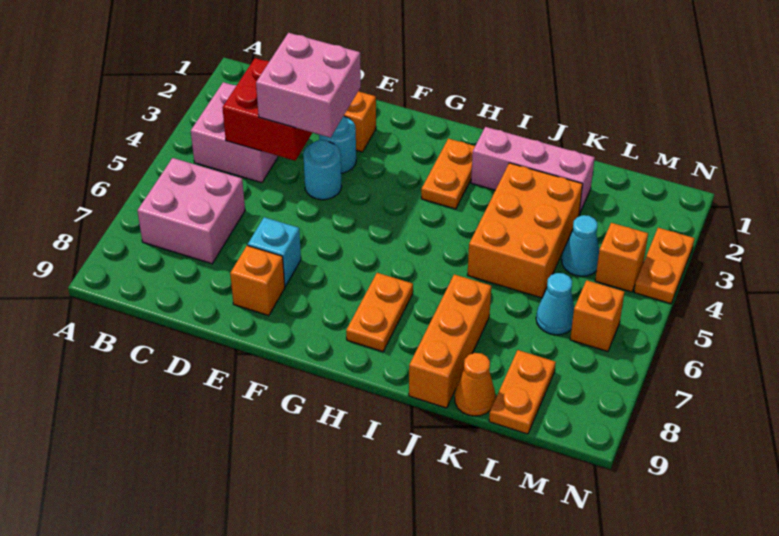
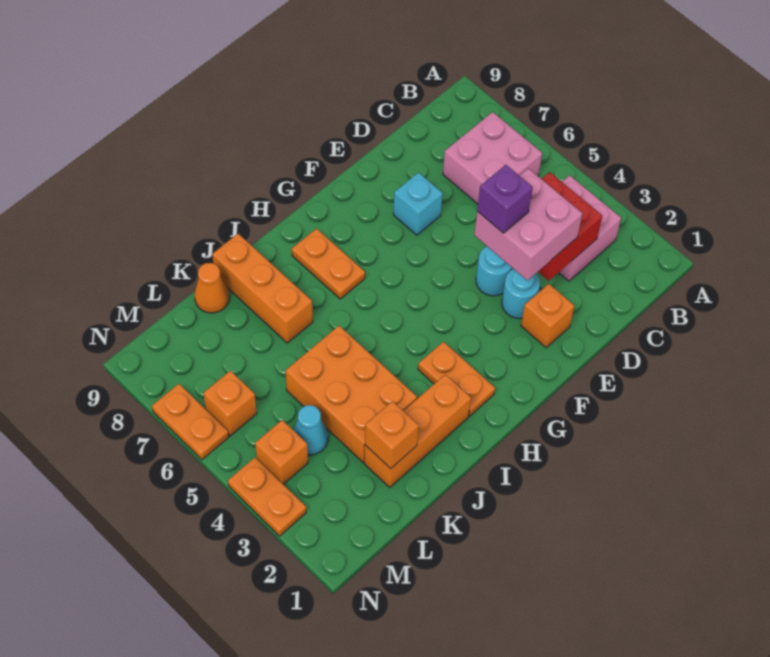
none -> purple 1x1 brick [477,165,533,233]
orange 1x1 brick [230,245,285,316] -> orange 1x1 brick moved to [365,401,419,469]
pink 1x3 brick [471,127,595,214] -> orange 1x3 brick [364,374,471,487]
cyan 1x1 cone [536,273,574,335] -> none
orange 1x2 plate [489,350,556,434] -> orange 1x2 plate moved to [152,384,229,460]

